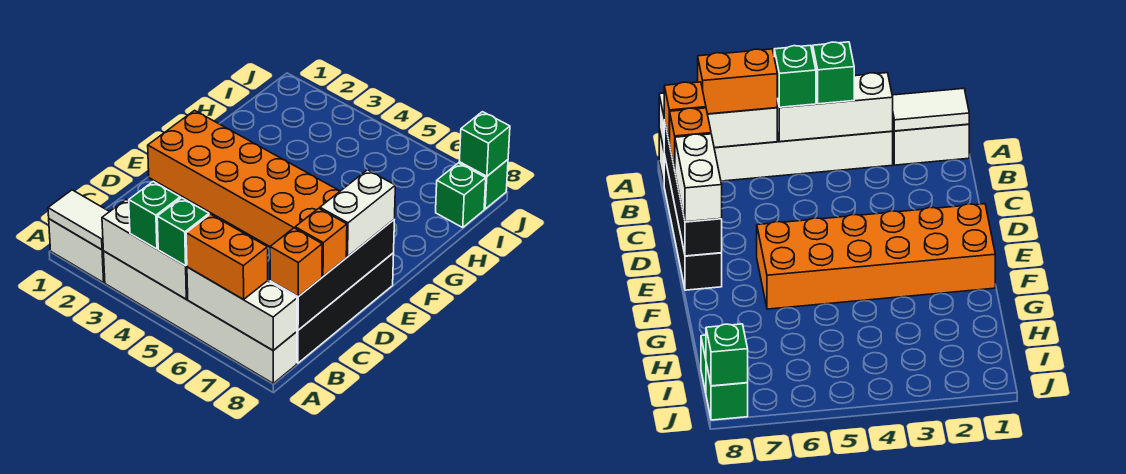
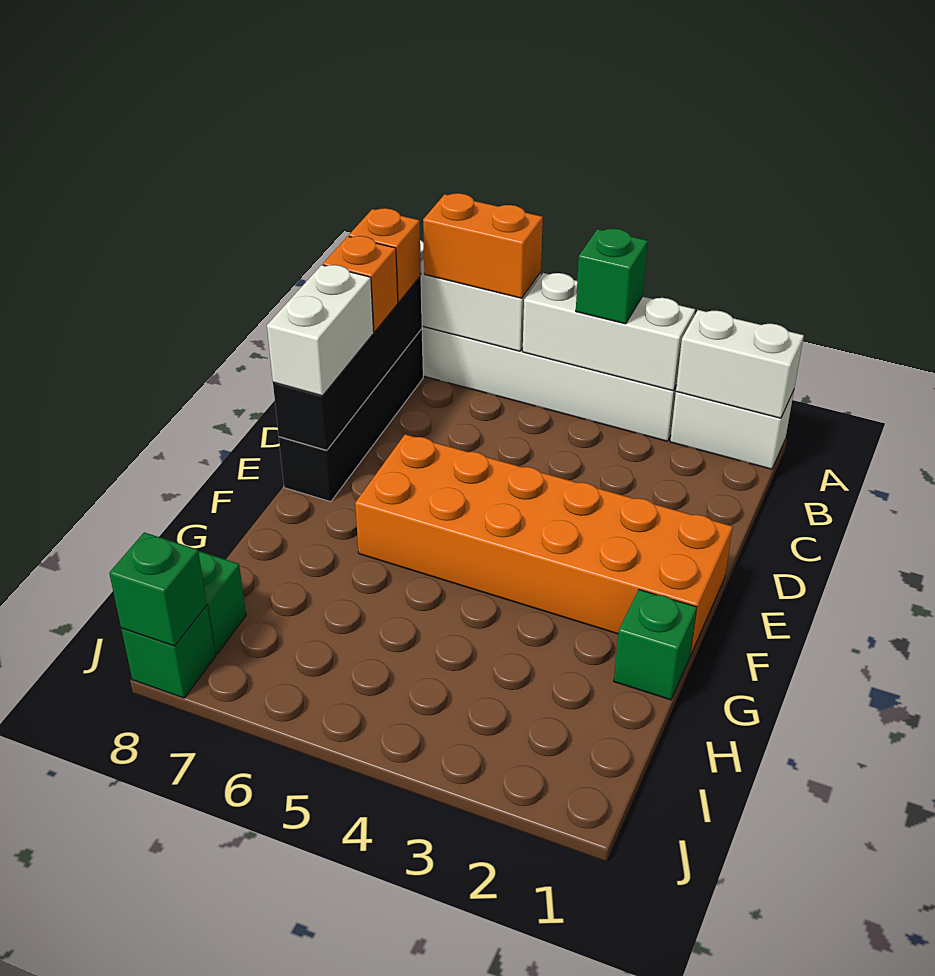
white 1x2 tile [48,190,109,250] -> white 1x2 brick [676,310,804,418]
green 1x1 brick [157,198,209,266] -> green 1x1 brick moved to [614,590,697,700]

